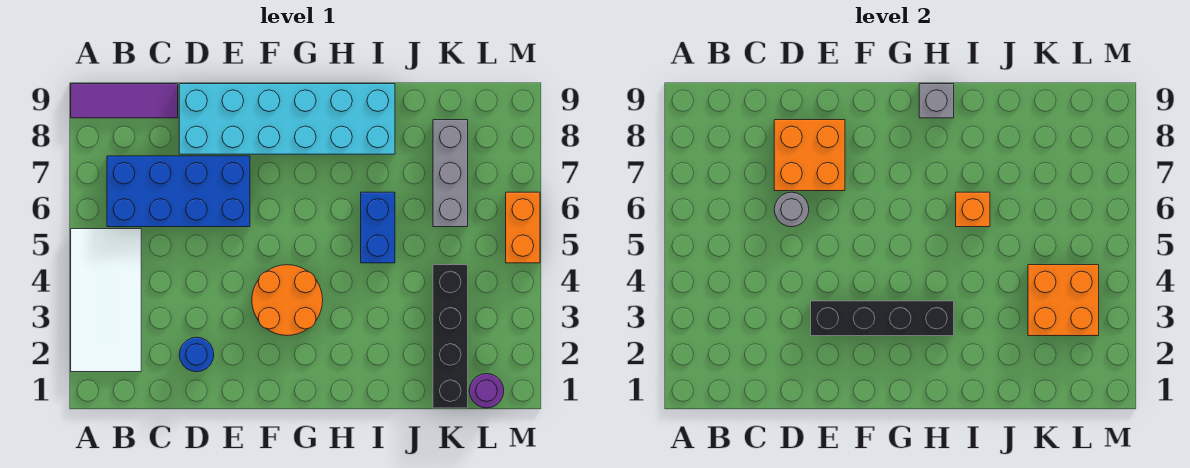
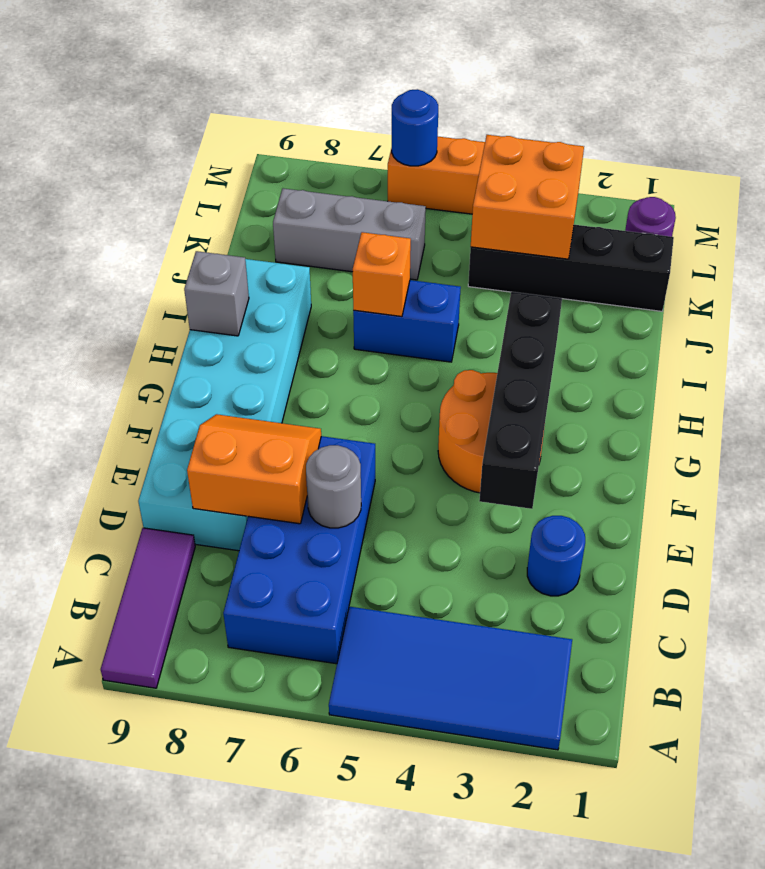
white 2x4 tile [71,229,141,372] -> blue 2x4 tile [329,607,572,750]
orange 2x2 brick [774,120,845,191] -> orange 2x2 slope [187,414,321,524]
none -> blue 1x1 round brick [392,89,438,166]

